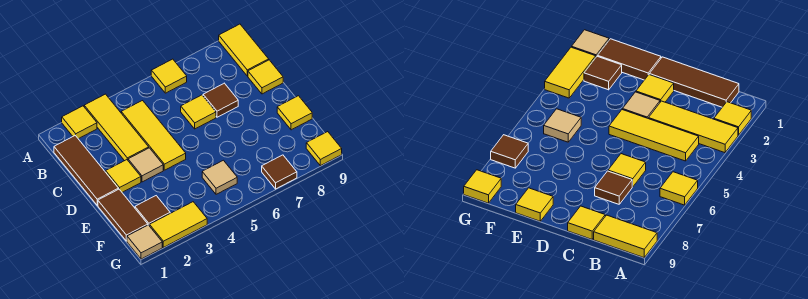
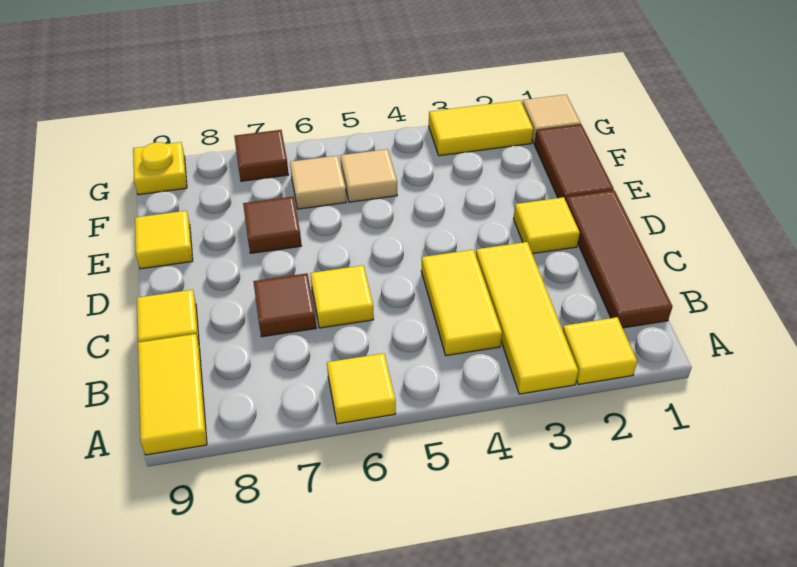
yellow 1x3 tile [121,101,186,170] -> yellow 1x2 tile [421,250,502,356]
tan 1x1 tile [128,148,163,182] -> tan 1x1 tile moved to [290,156,346,209]
brown 1x1 tile [135,196,170,226] -> brown 1x1 tile moved to [243,197,302,253]
yellow 1x1 tile [306,132,342,166] -> yellow 1x1 plate [133,142,187,195]

